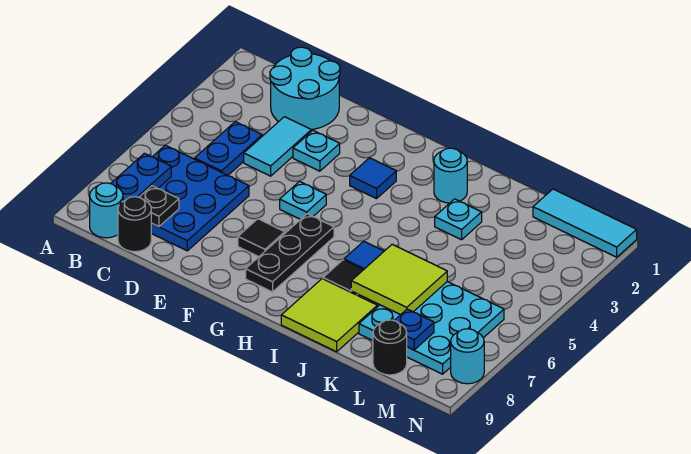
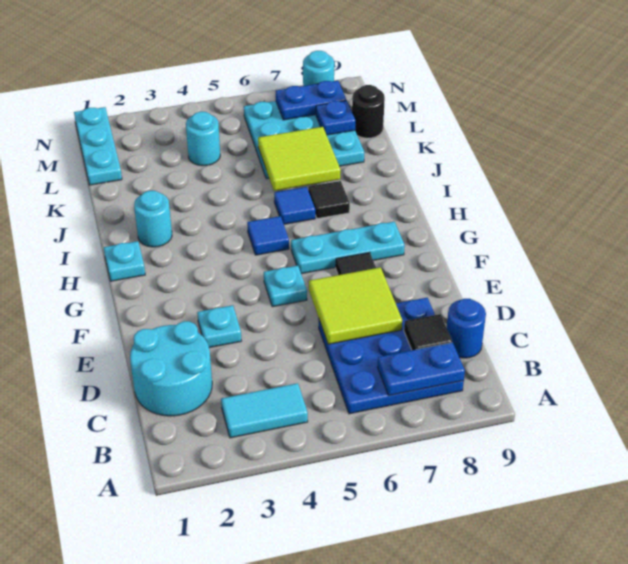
cyan 1x1 round brick [90,183,123,238] -> cyan 1x1 round brick moved to [186,112,220,166]
blue 1x2 plate [195,122,262,175] -> blue 1x2 plate moved to [276,81,346,120]
black 1x1 plate [139,186,179,227] -> black 1x1 tile [404,314,452,350]
black 1x1 round brick [118,197,151,252] -> blue 1x1 round brick [447,299,486,358]
cyan 1x2 tile [244,117,311,176] -> cyan 1x2 tile moved to [221,383,308,438]
blue 1x1 tile [350,158,396,199] -> blue 1x1 tile moved to [247,216,289,255]
black 1x3 plate [246,214,334,292] -> cyan 1x3 plate [291,222,405,274]
lime 2x2 tile [281,279,377,352] -> lime 2x2 tile moved to [309,267,402,344]
cyan 1x1 plate [435,199,482,240] -> cyan 1x1 plate moved to [104,241,145,281]
cyan 1x3 tile [533,189,637,257] -> cyan 1x3 plate [74,107,122,185]

